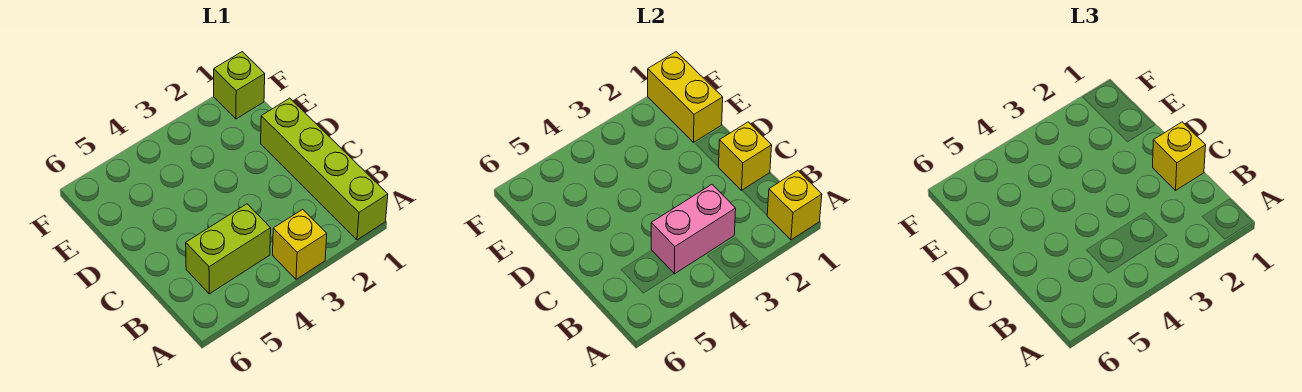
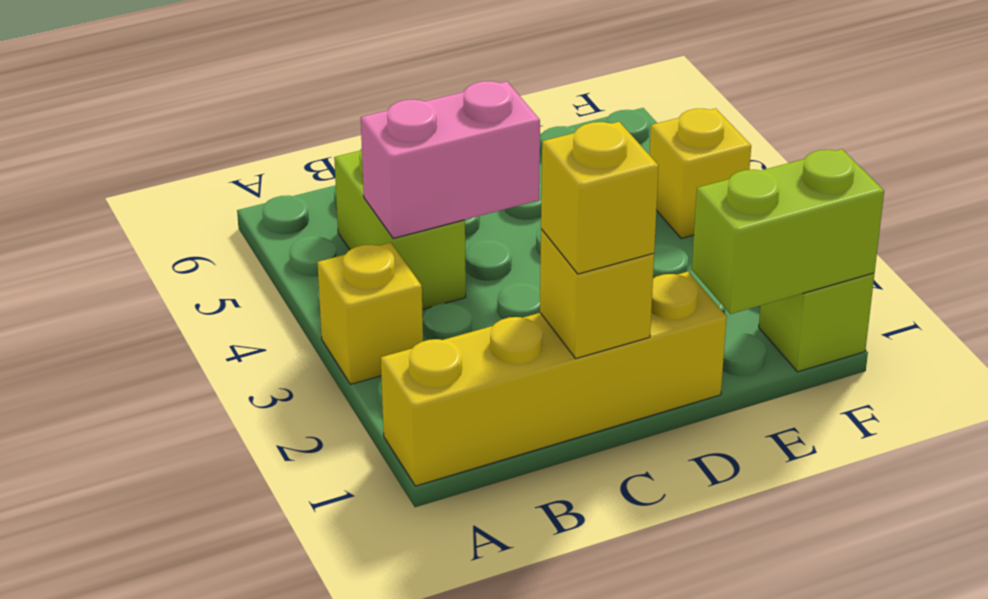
lime 1x4 brick [261,98,388,240] -> yellow 1x4 brick [381,272,727,486]
yellow 1x1 brick [767,171,822,240] -> yellow 1x1 brick moved to [650,108,751,239]
pink 1x2 brick [651,185,736,274] -> pink 1x2 brick turned to [361,81,540,238]
yellow 1x2 brick [648,52,723,143] -> lime 1x2 brick [692,149,884,314]

